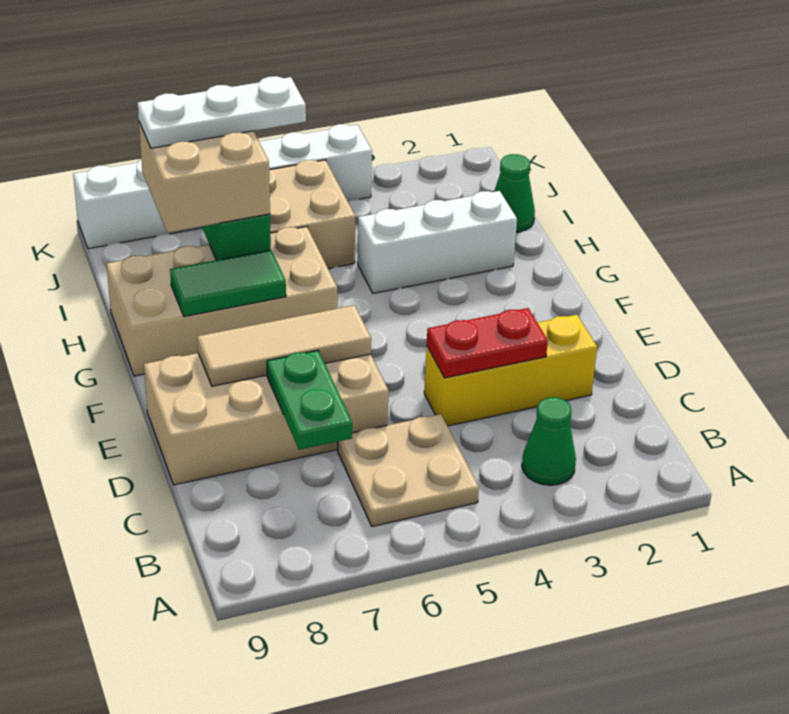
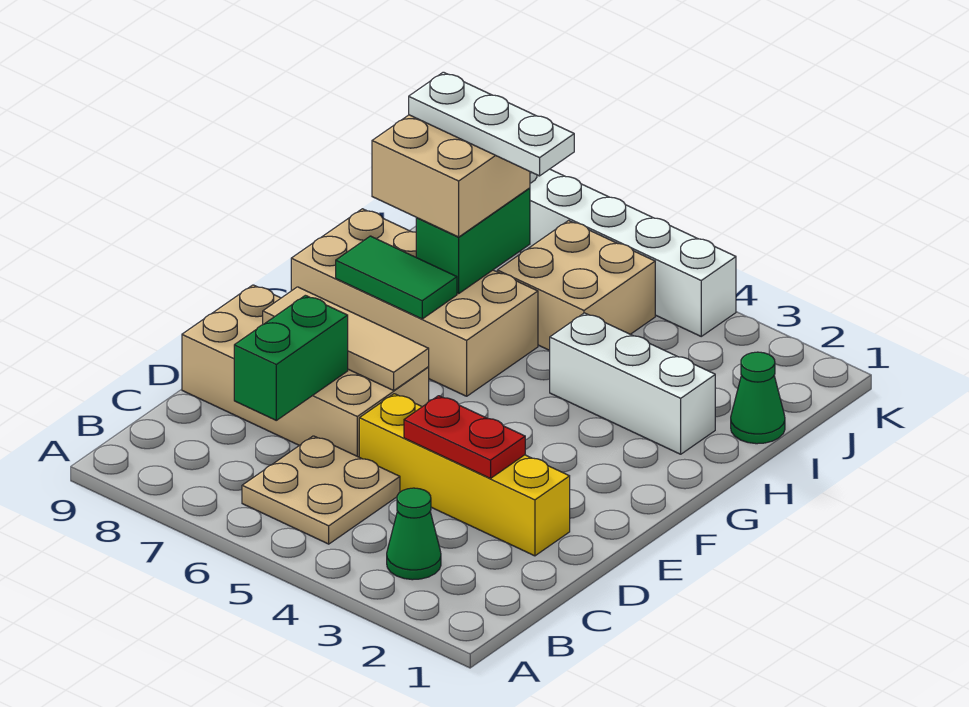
green 1x2 plate [267,350,352,450] -> green 1x2 brick [234,295,348,420]
yellow 1x3 brick [424,315,597,426] -> yellow 1x4 brick [359,394,570,556]

